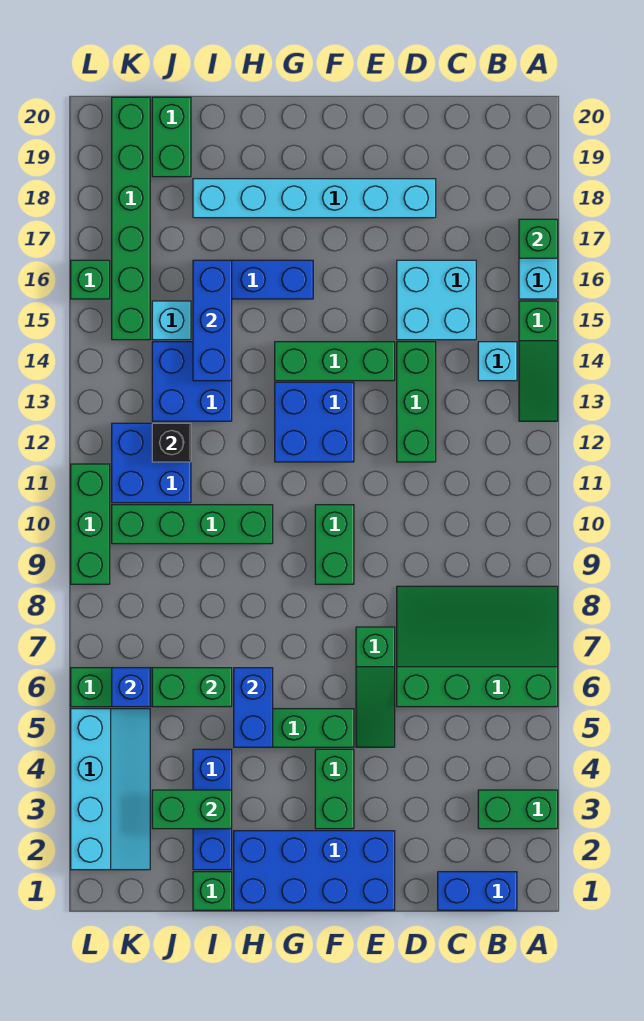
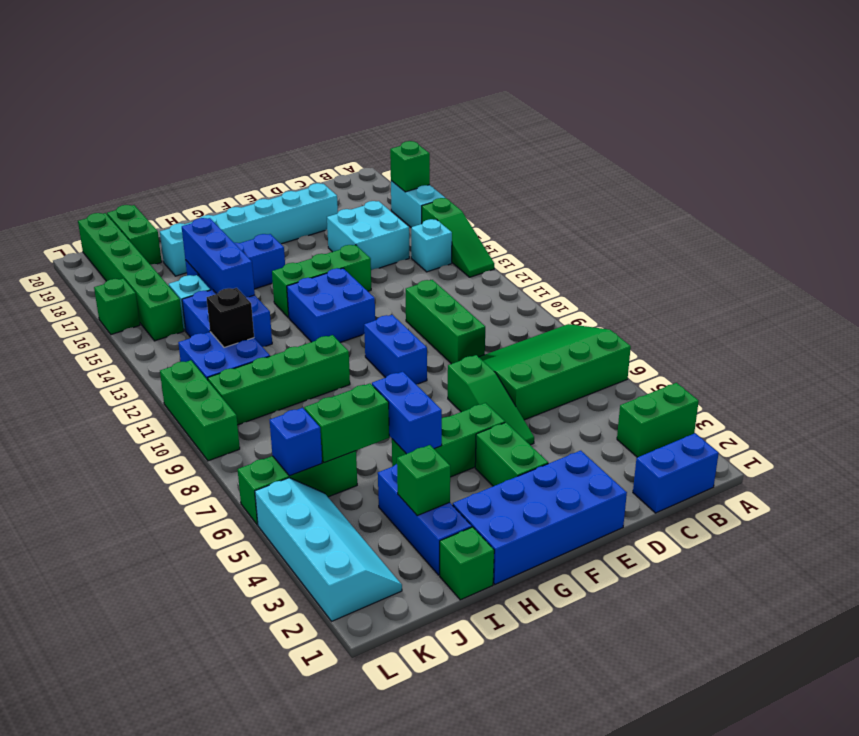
green 1x3 brick [397,342,436,462] -> green 1x3 brick moved to [406,280,485,364]
green 1x2 brick [315,505,354,584] -> blue 1x2 brick [364,315,427,385]
green 1x2 brick [152,790,232,829] -> green 1x1 brick [397,445,450,516]

